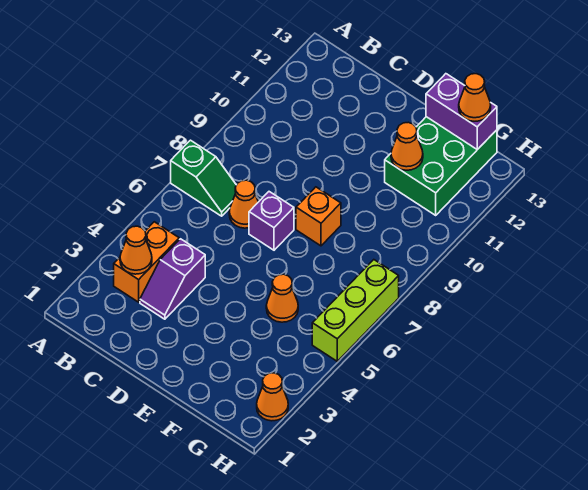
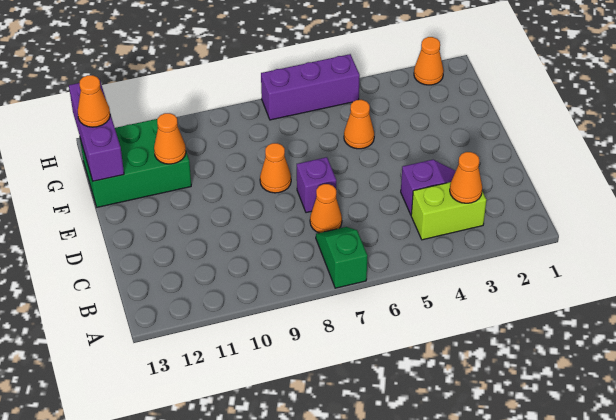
orange 1x2 brick [114,222,179,302] -> lime 1x2 brick [411,182,486,240]
orange 1x1 brick [296,187,341,246] -> orange 1x1 cone [260,143,291,193]
purple 1x2 brick [426,74,497,150] -> purple 1x3 brick [69,79,124,181]
lime 1x3 brick [312,260,399,361] -> purple 1x3 brick [261,54,360,120]

